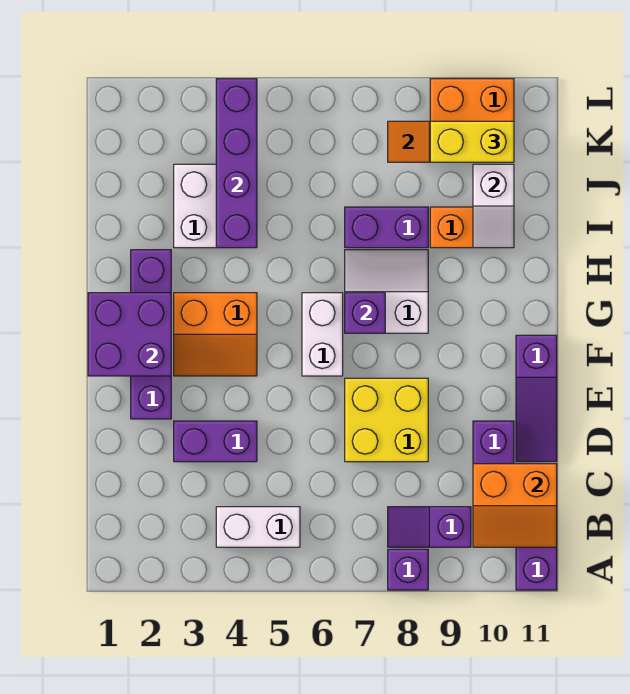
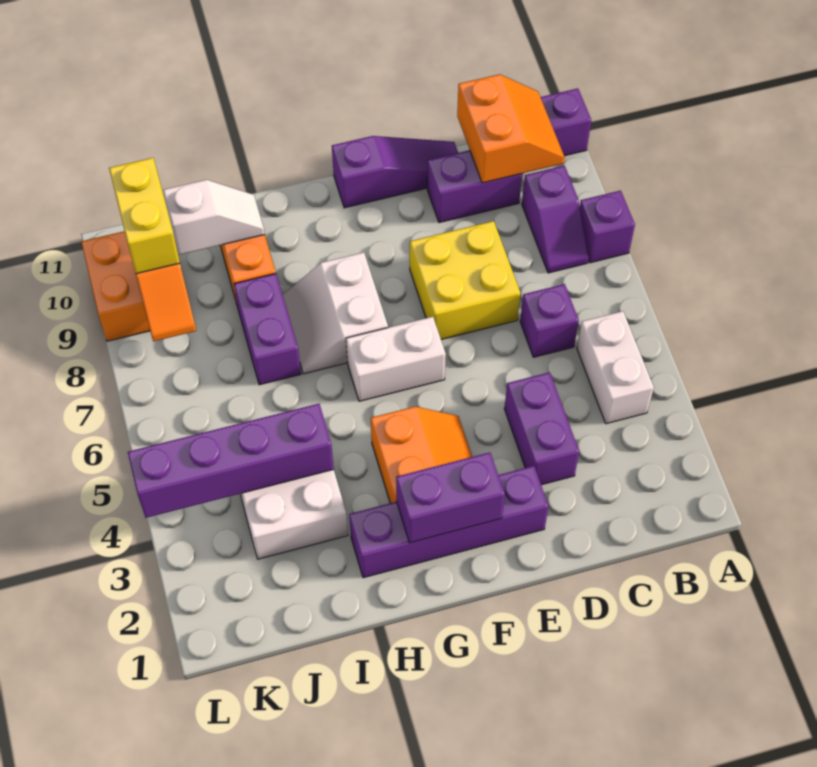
purple 2x2 brick [88,293,171,376] -> purple 1x2 brick [396,452,505,543]
purple 1x1 brick [345,293,385,333] -> purple 1x1 brick moved to [520,284,579,357]

